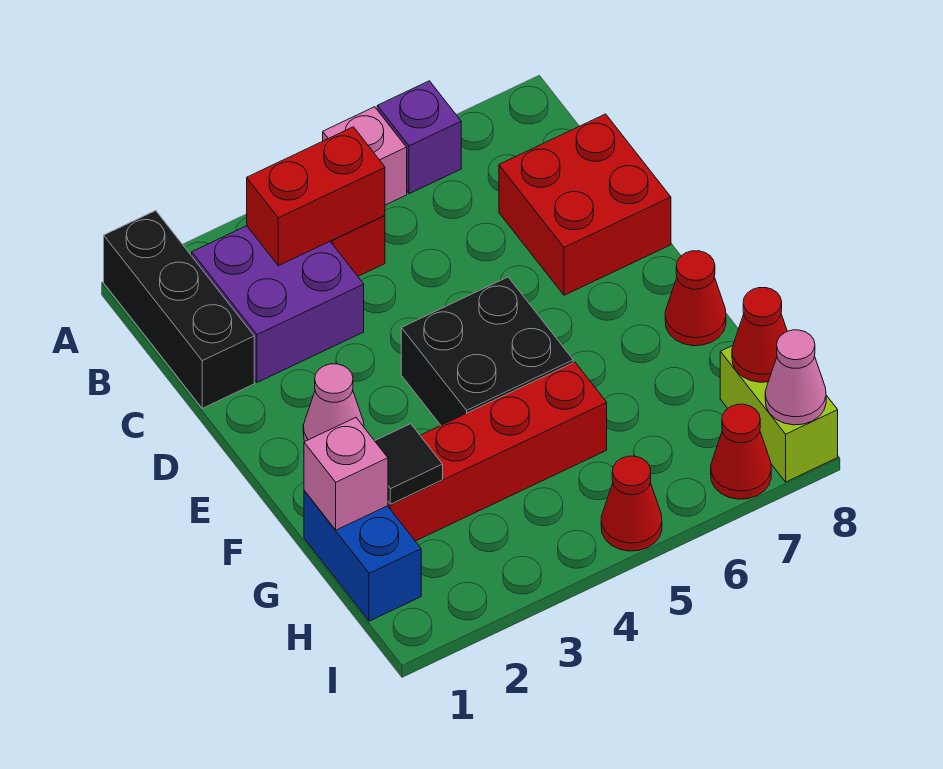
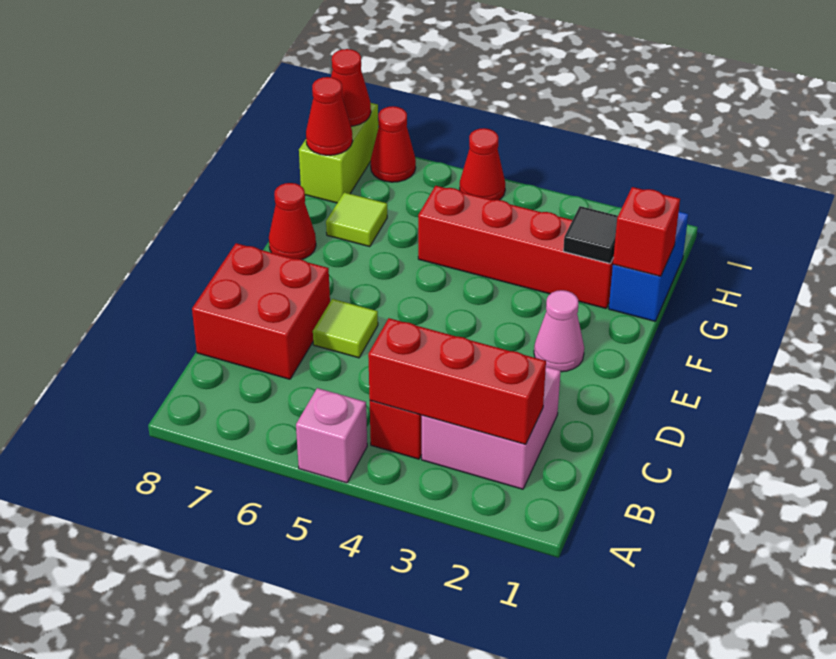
black 1x3 brick [104,211,254,408] -> none
purple 1x1 brick [377,81,461,194] -> none
purple 2x2 brick [192,226,364,382] -> pink 2x2 brick [422,367,561,489]
red 1x2 brick [247,127,385,266] -> red 1x3 brick [368,318,546,444]
none -> lime 1x1 tile [313,299,378,358]
black 2x2 brick [401,277,573,425] -> none
pink 1x1 brick [304,418,388,530] -> red 1x1 brick [613,187,680,276]
none -> lime 1x1 tile [326,192,387,247]
pink 1x1 cone [765,330,826,425] -> red 1x1 cone [331,49,371,126]

